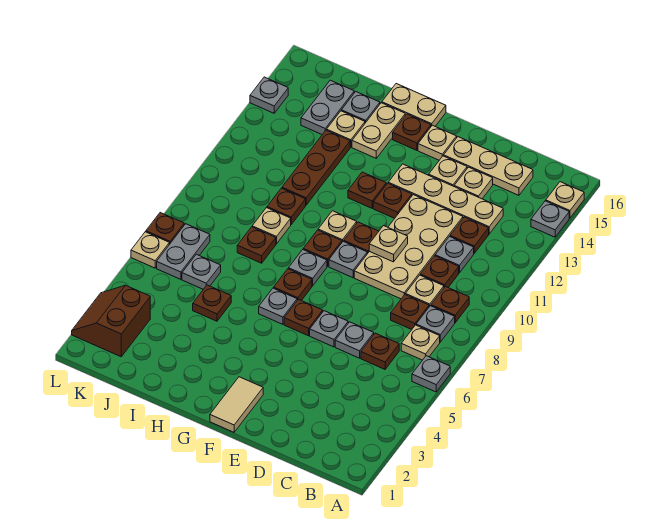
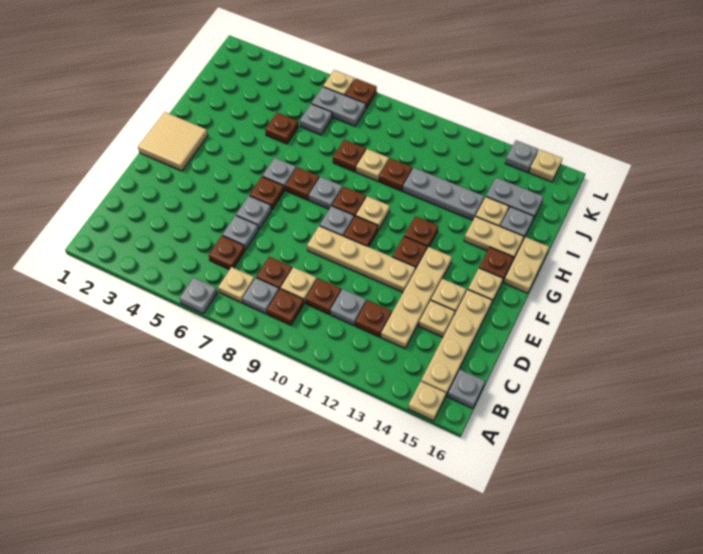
grey 1x1 plate [531,201,569,237] -> grey 1x1 plate moved to [447,369,485,408]
tan 1x3 plate [444,137,533,195] -> tan 1x4 plate [421,290,492,395]
tan 2x4 plate [354,195,463,299] -> tan 1x4 plate [307,226,416,292]
tan 1x1 plate [369,225,408,262] -> tan 1x1 plate moved to [529,150,563,182]
tan 1x2 tile [210,377,263,432] -> tan 2x2 tile [138,112,208,171]
brown 1x3 plate [282,130,350,205] -> grey 1x3 plate [403,168,484,220]
brown 2x2 slope [72,285,150,357] -> none

